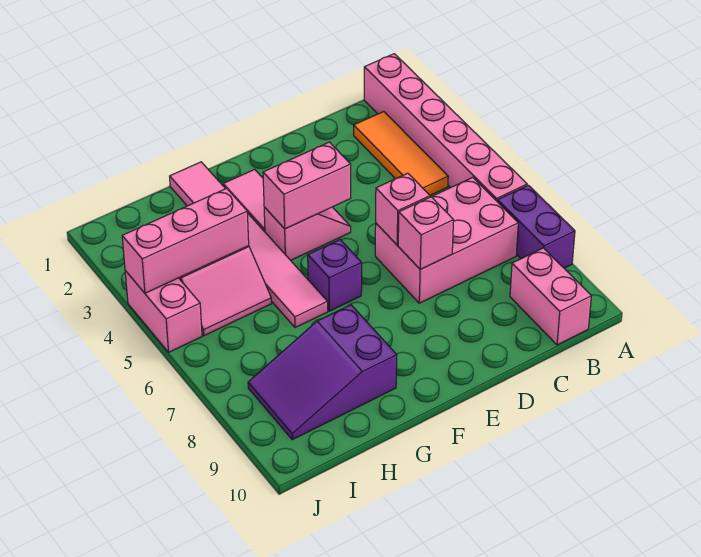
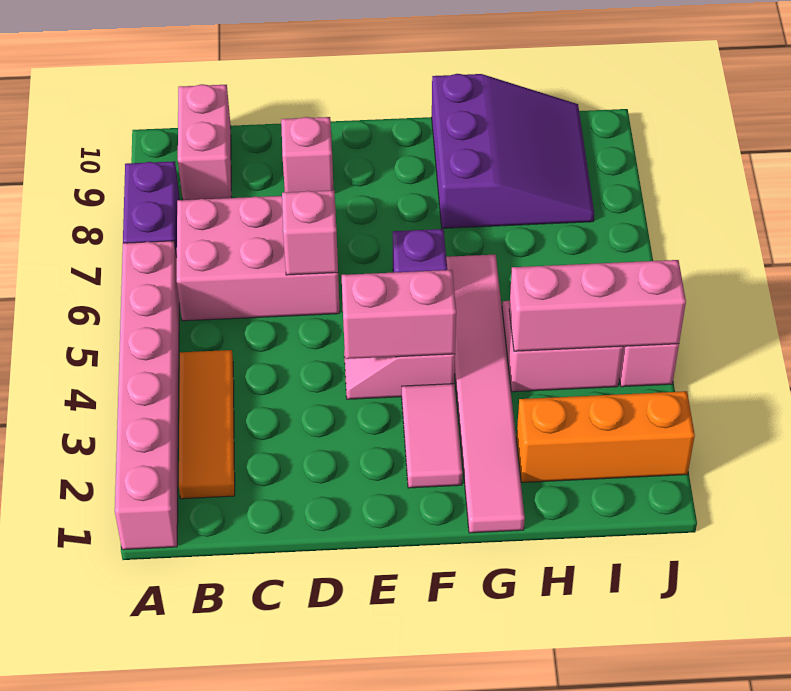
pink 1x1 brick [398,197,454,269] -> pink 1x1 brick moved to [281,117,334,192]
purple 2x3 slope [248,305,397,440] -> purple 3x3 slope [432,74,594,228]
none -> orange 1x3 brick [516,391,695,482]

